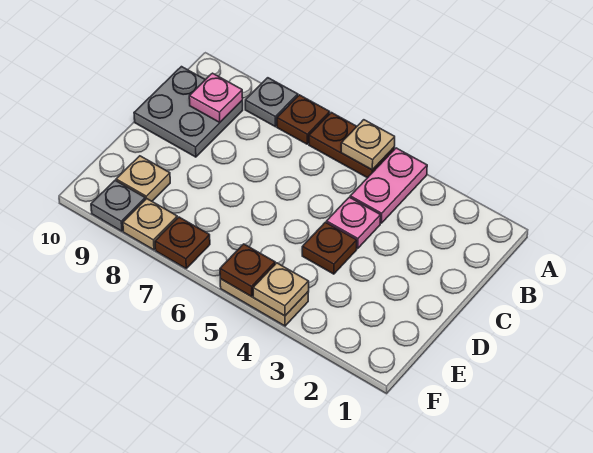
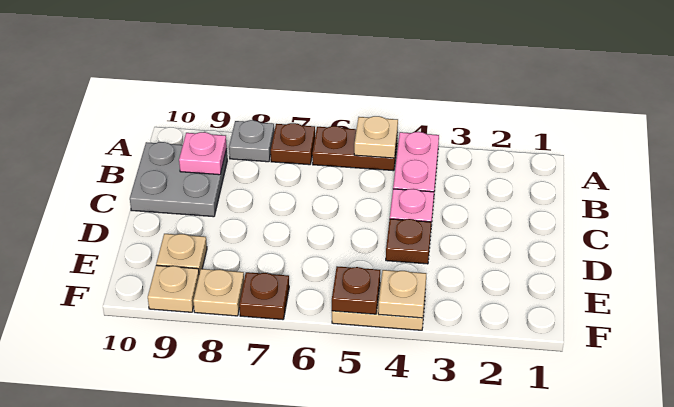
grey 1x1 plate [91,181,145,231] -> tan 1x1 plate [148,265,199,312]

